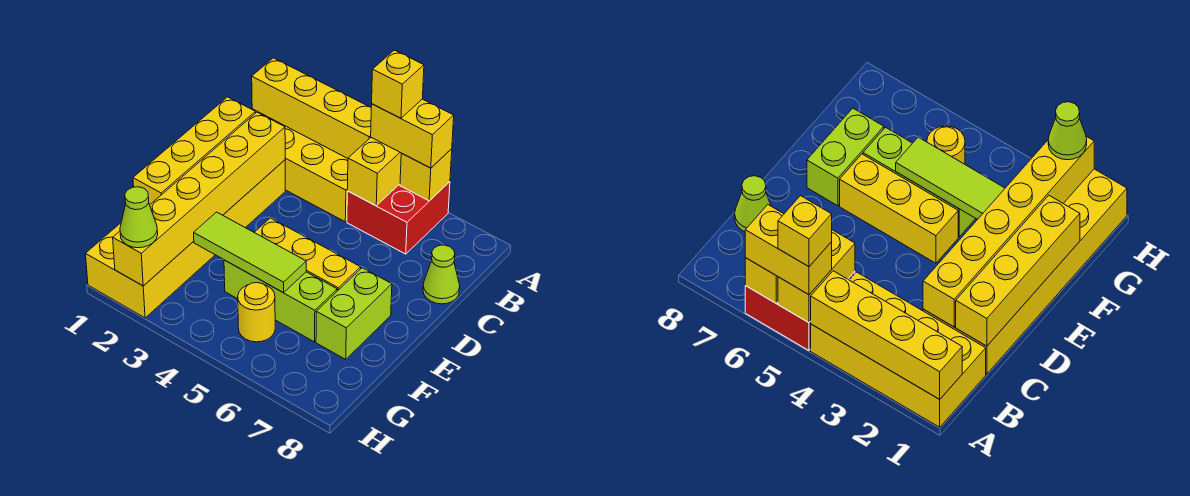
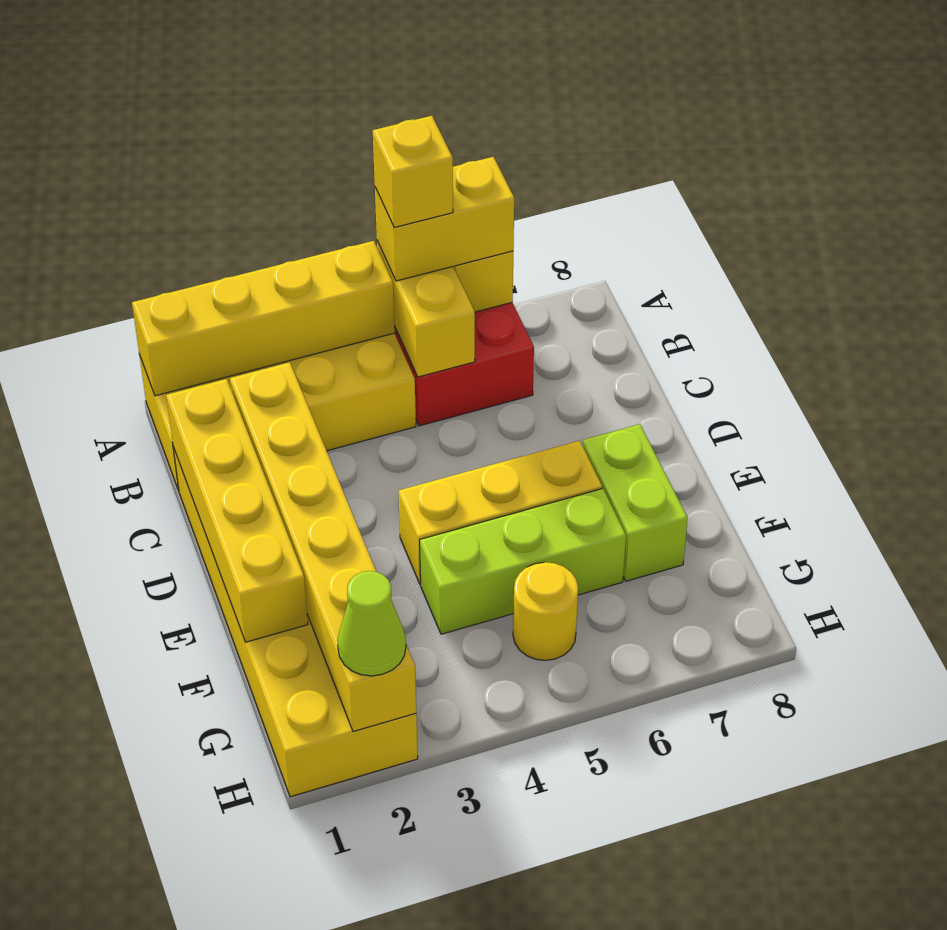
lime 1x1 cone [423,245,460,304] -> none
lime 1x3 tile [194,212,306,293] -> none

